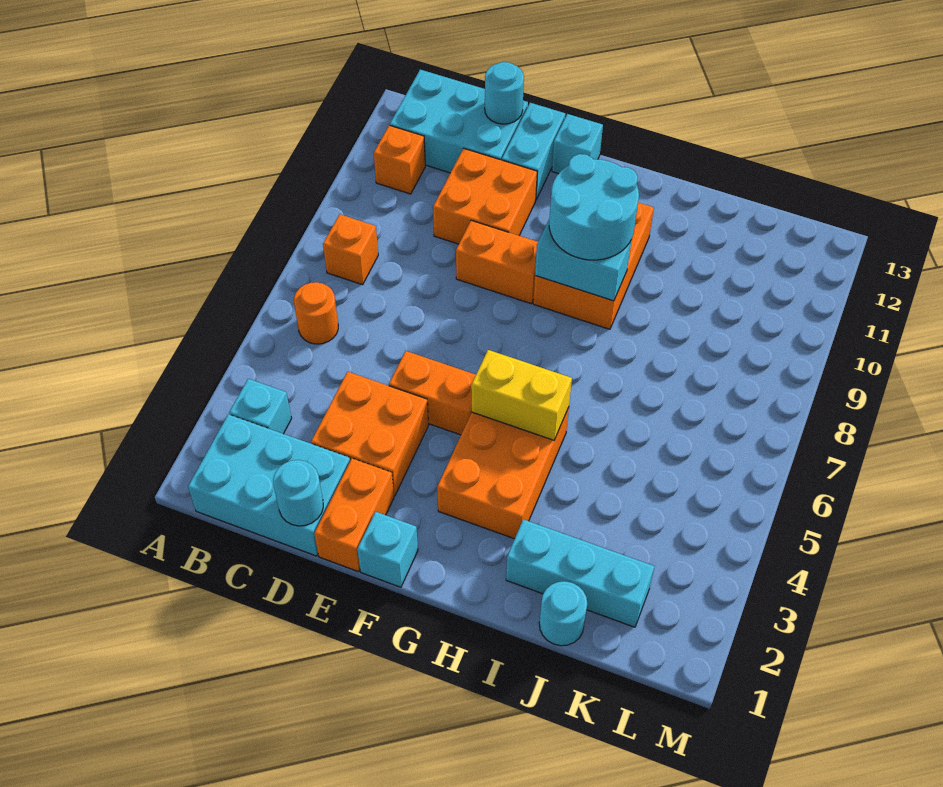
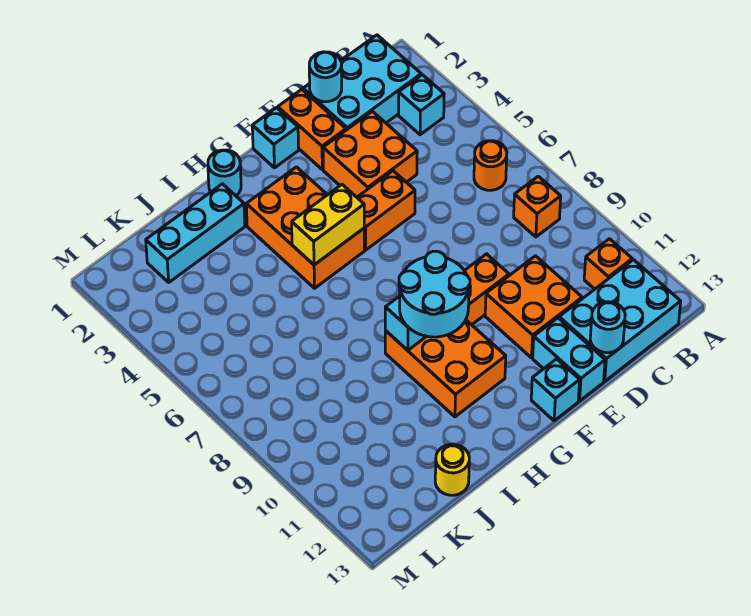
cyan 1x1 round brick [539,581,587,646] -> cyan 1x1 round brick moved to [208,150,241,196]
none -> yellow 1x1 round brick [435,444,469,495]

